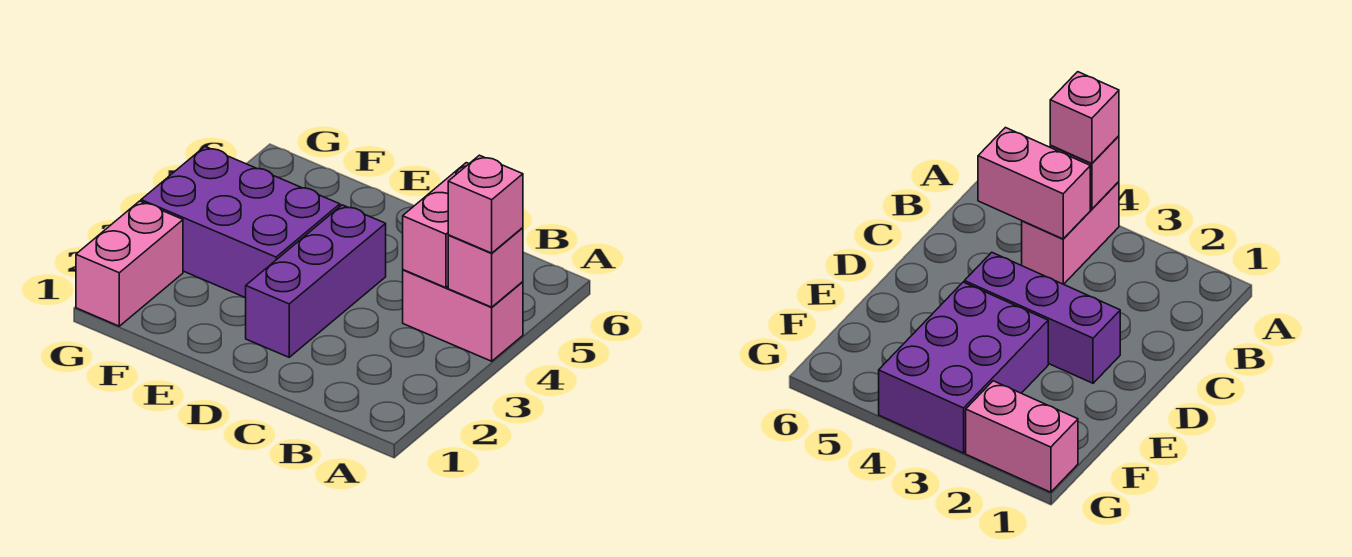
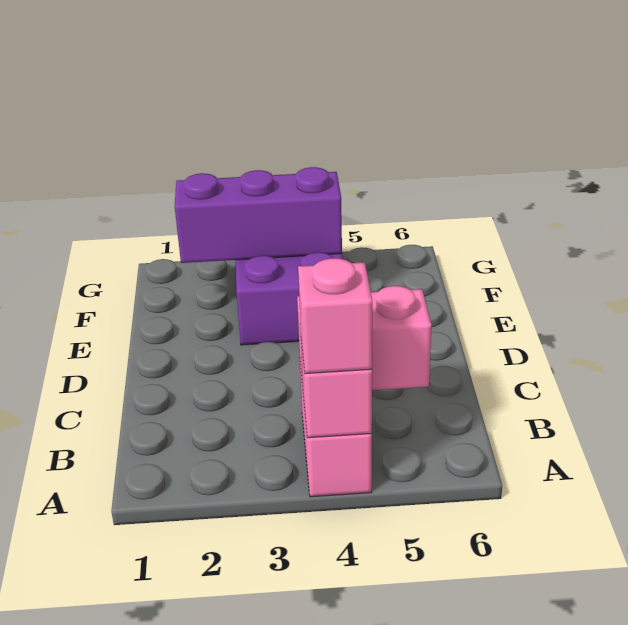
purple 1x3 brick [246,205,386,357] -> purple 1x3 brick moved to [175,167,342,263]
pink 1x2 brick [76,201,183,326] -> none

